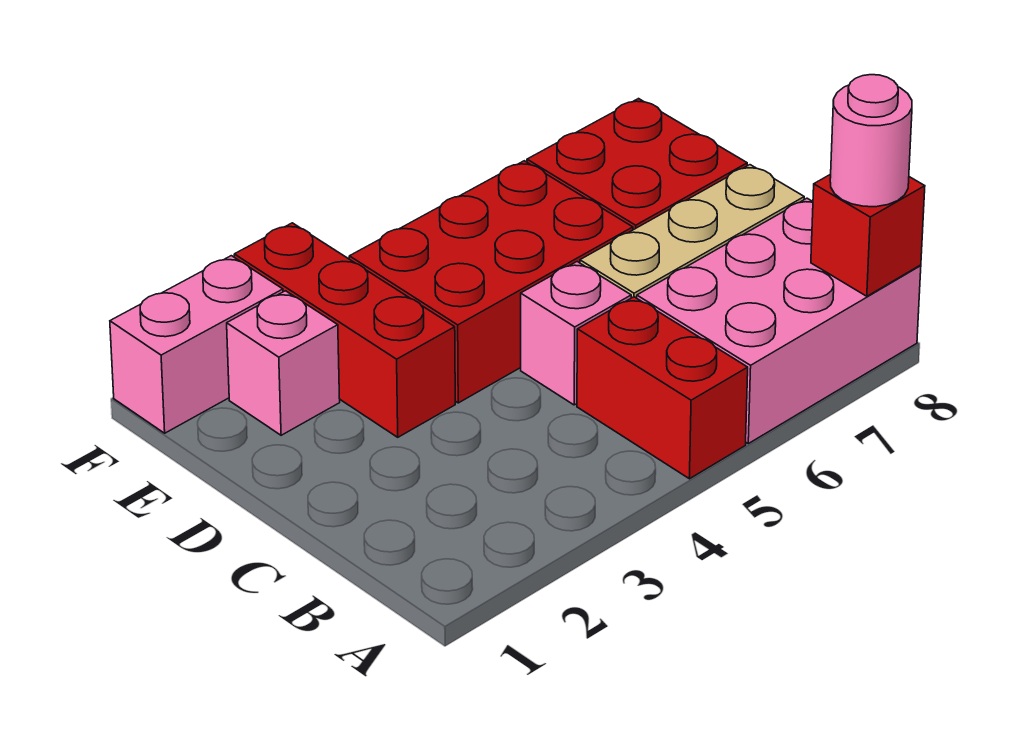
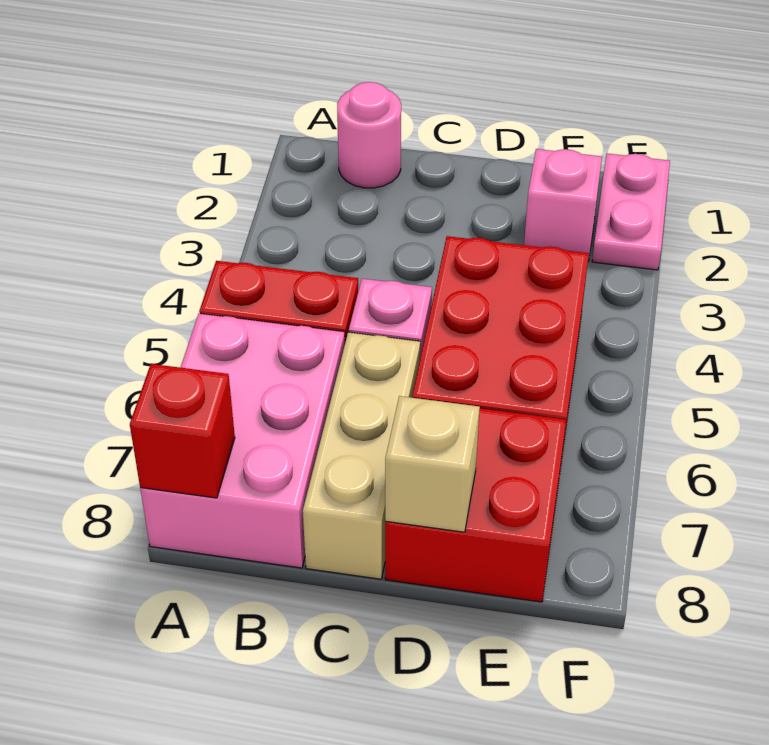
pink 1x1 round brick [830,75,912,207] -> pink 1x1 round brick moved to [337,82,401,188]
red 1x3 brick [234,223,455,437] -> none
none -> tan 1x1 brick [385,396,480,532]
pink 1x2 brick [110,256,283,433] -> pink 1x2 plate [592,153,670,270]

